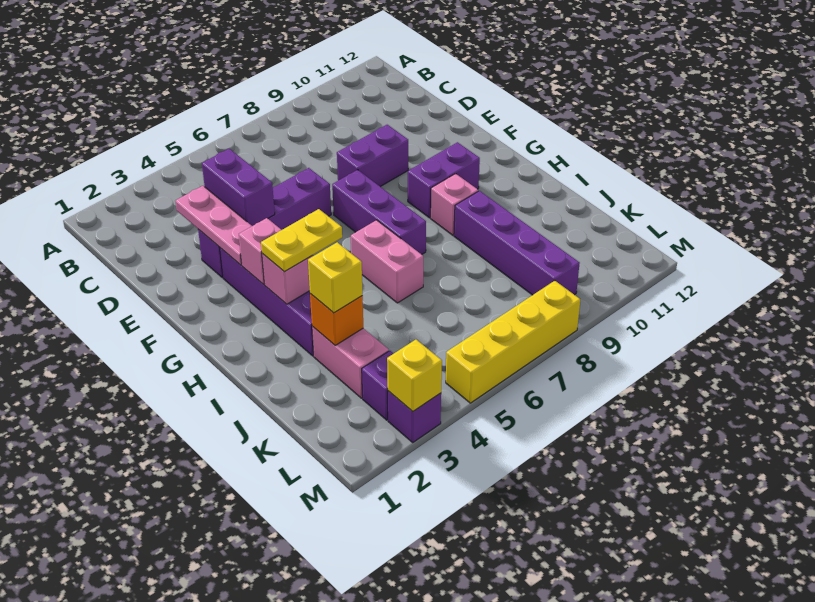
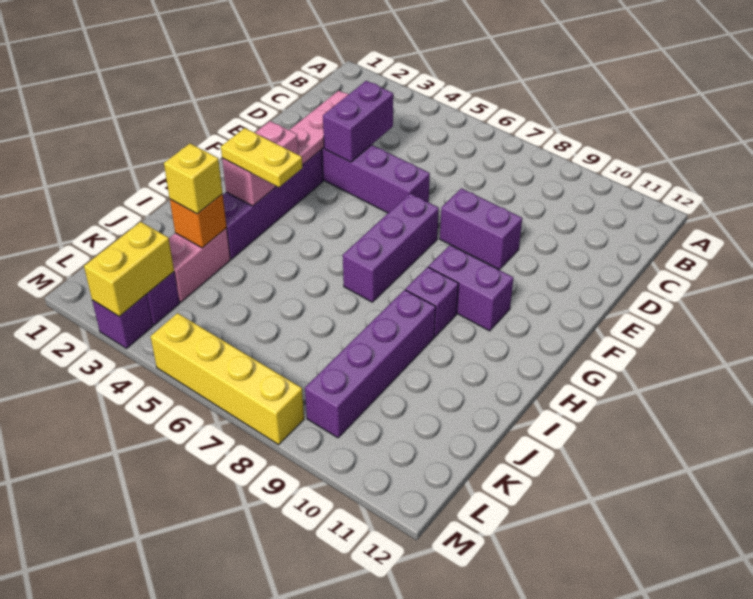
pink 1x2 brick [351,220,423,303] -> none
pink 1x1 brick [431,174,478,235] -> purple 1x1 brick [406,267,458,337]
yellow 1x1 brick [387,340,442,411] -> yellow 1x2 brick [84,222,174,317]

